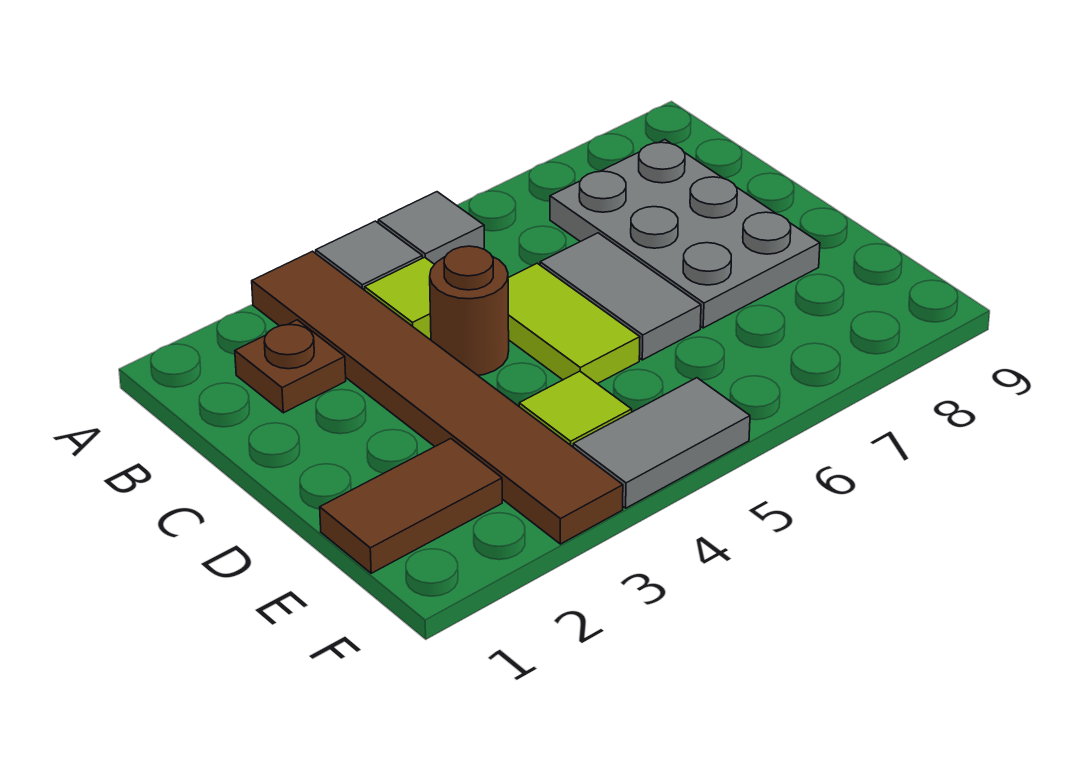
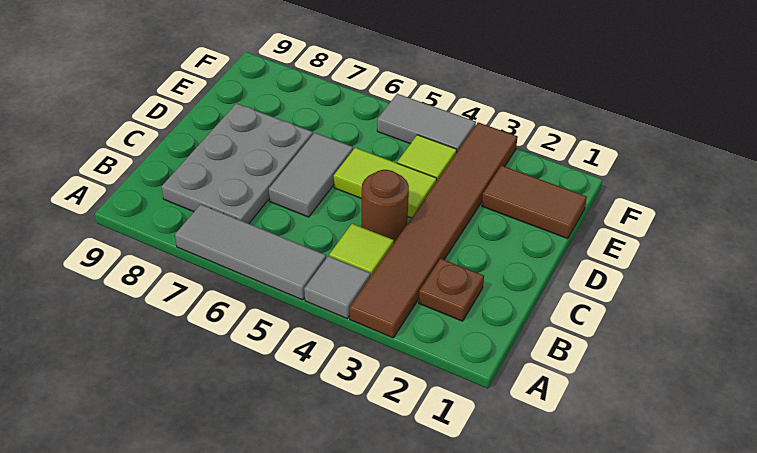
grey 1x1 tile [378,192,484,264] -> grey 1x3 tile [175,205,326,300]
lime 1x2 tile [508,263,640,384] -> lime 1x2 tile turned to [334,148,437,218]

